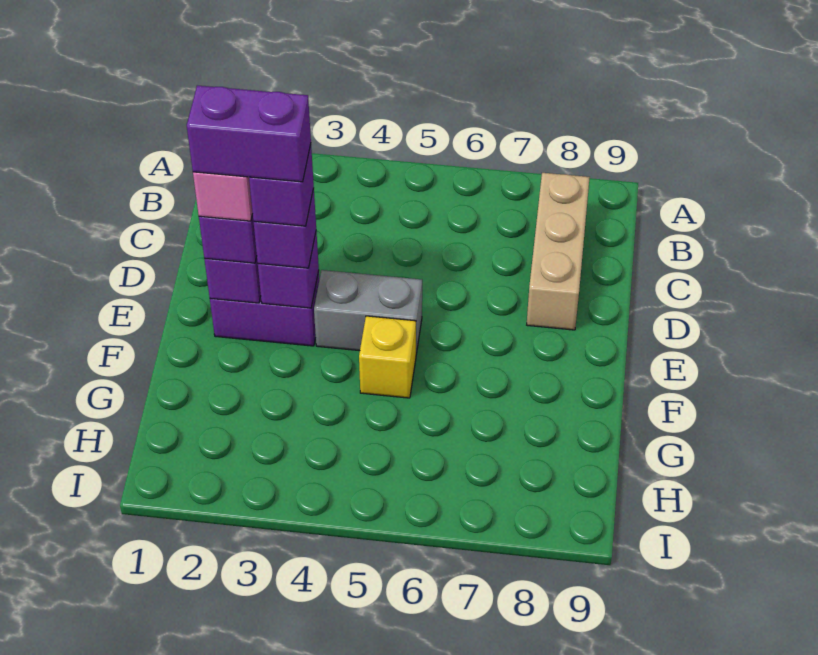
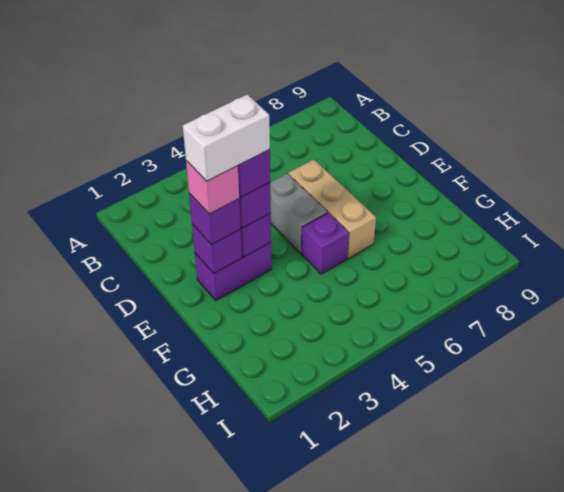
tan 1x3 brick [527,173,590,330] -> tan 1x3 brick moved to [288,159,376,259]
purple 1x2 brick [187,85,311,182] -> white 1x2 brick [183,94,270,181]
grey 1x2 brick [314,270,422,354] -> grey 1x2 brick turned to [270,173,327,253]
yellow 1x1 brick [359,316,416,398] -> purple 1x1 brick [302,213,349,274]

